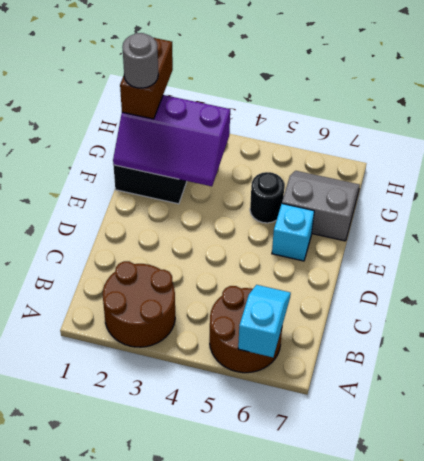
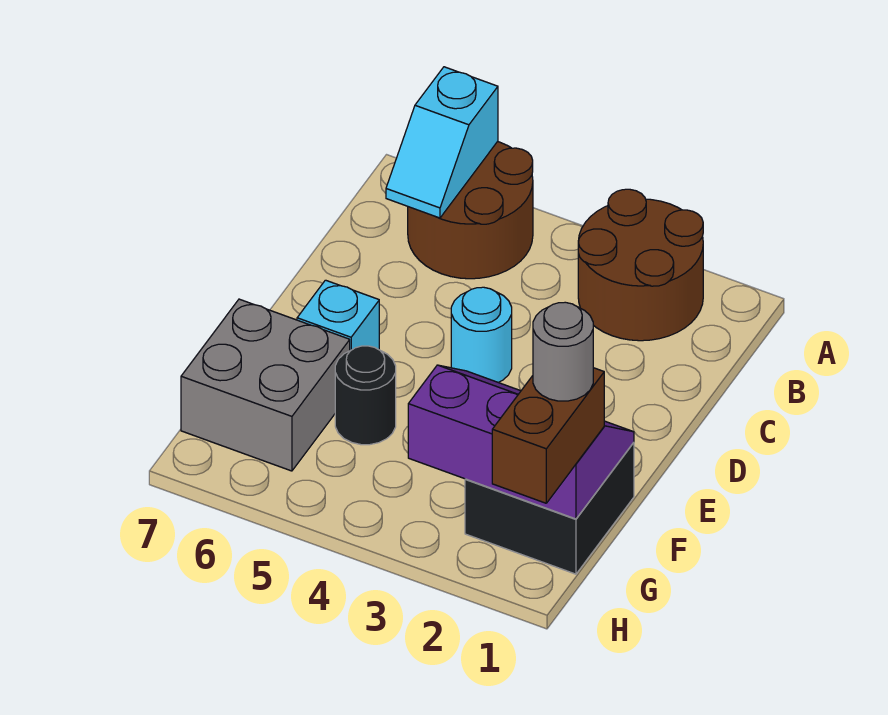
none -> cyan 1x1 round brick [451,287,512,383]
grey 2x2 slope [282,171,360,241] -> grey 2x2 brick [181,299,350,471]

